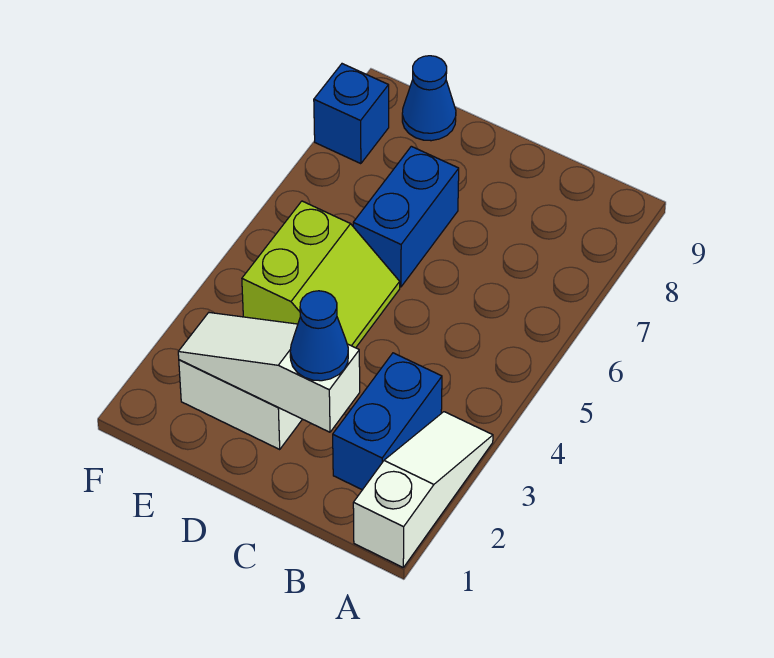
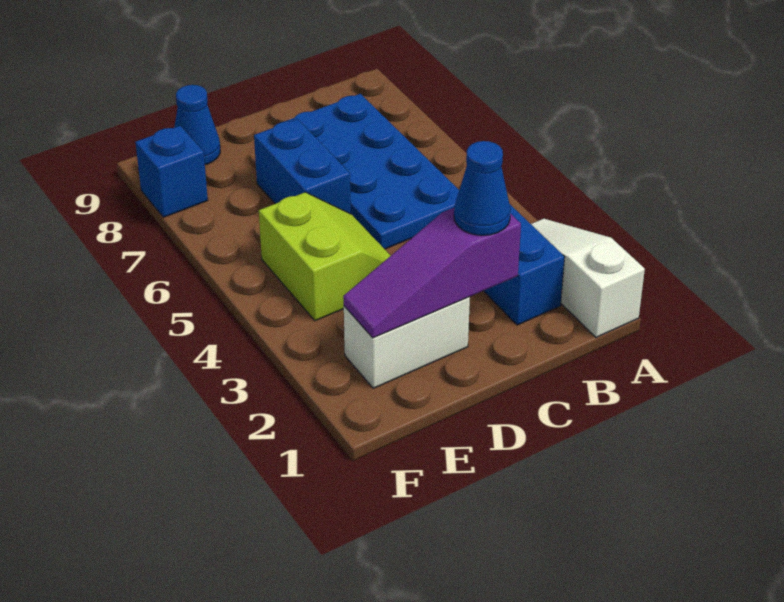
none -> blue 2x4 plate [285,94,459,249]
white 1x3 slope [178,313,360,432] -> purple 1x3 slope [343,208,521,338]

